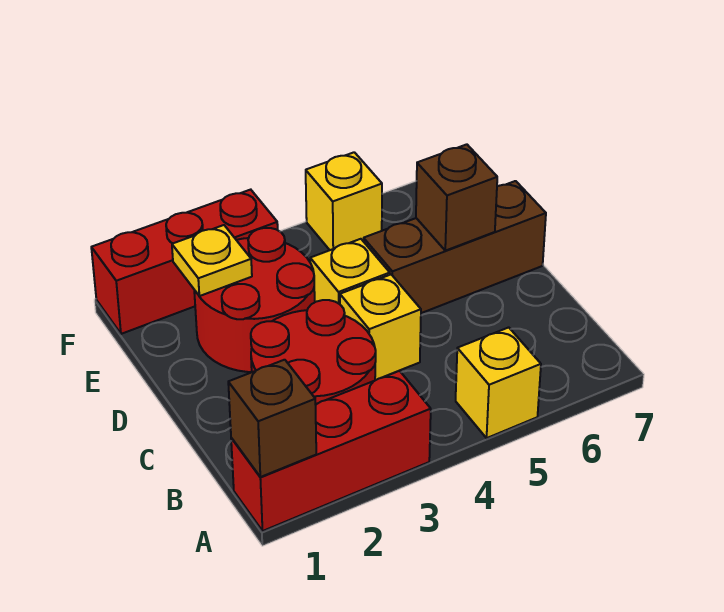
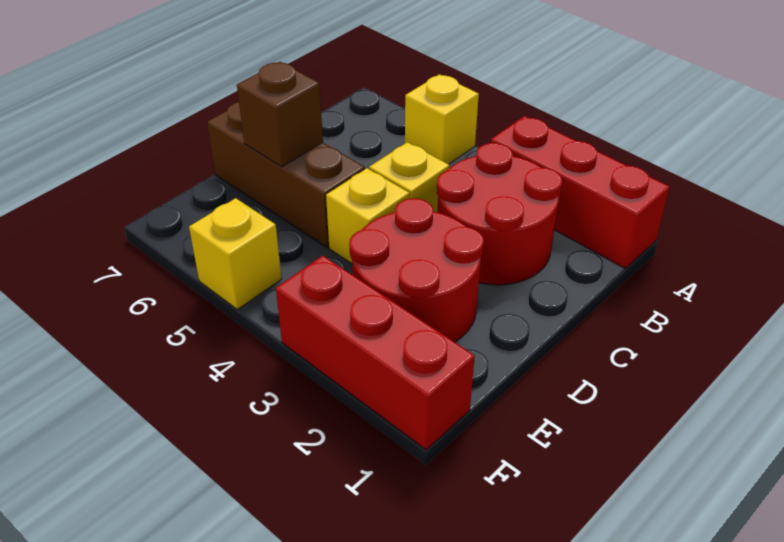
brown 1x1 brick [228,360,316,477] -> none
yellow 1x1 plate [172,225,252,296] -> none

